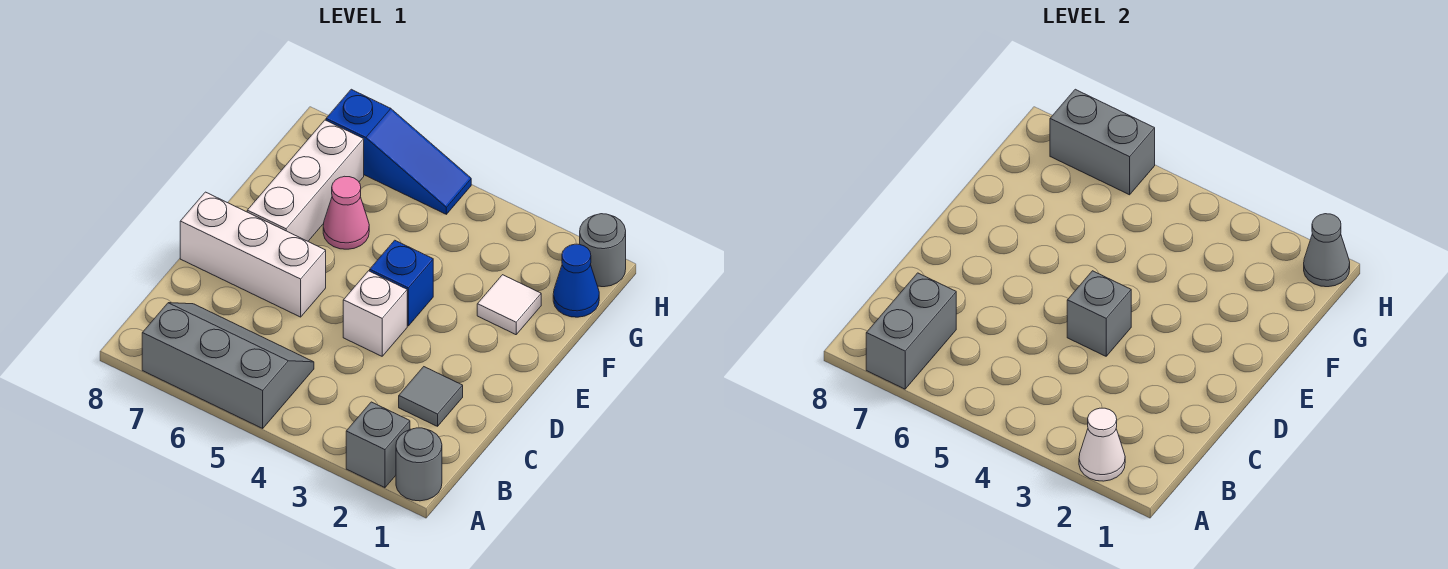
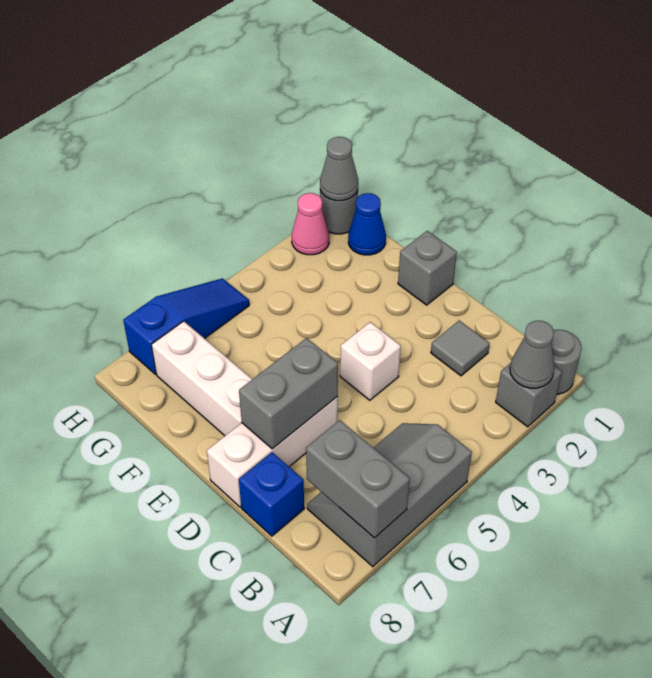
white 1x1 cone [1079,408,1125,481] -> grey 1x1 cone [510,321,554,388]
grey 1x1 brick [1067,271,1131,356] -> grey 1x1 brick moved to [398,231,457,305]
blue 1x1 brick [370,240,433,326] -> blue 1x1 brick moved to [239,452,304,536]
white 1x1 tile [477,275,541,335] -> none
pink 1x1 cone [323,176,369,249] -> pink 1x1 cone moved to [292,193,329,255]
grey 1x2 brick [1050,89,1155,195] -> grey 1x2 brick moved to [239,338,338,449]

